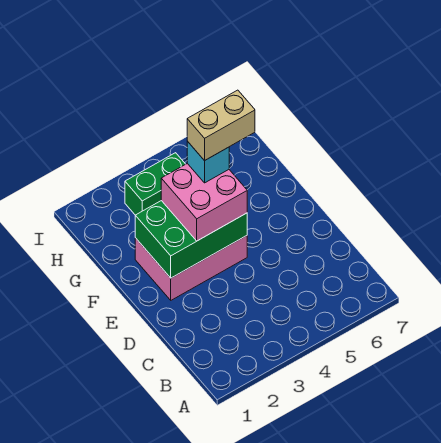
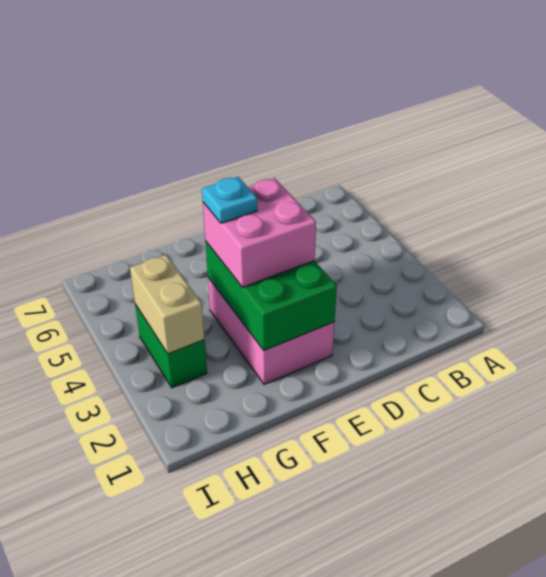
cyan 1x1 brick [187,141,229,183] -> cyan 1x1 plate [202,177,257,223]
tan 1x2 brick [187,90,255,161] -> tan 1x2 brick moved to [130,255,204,354]

